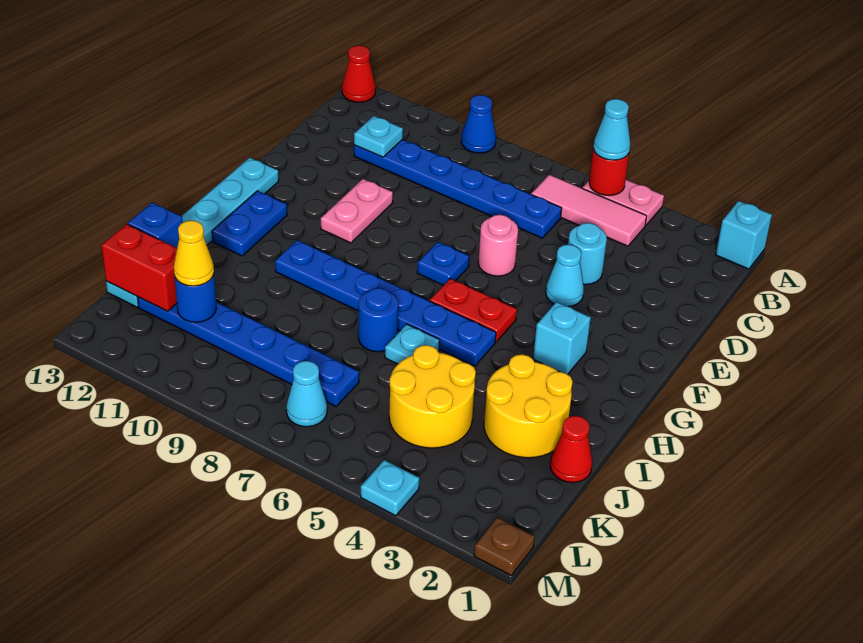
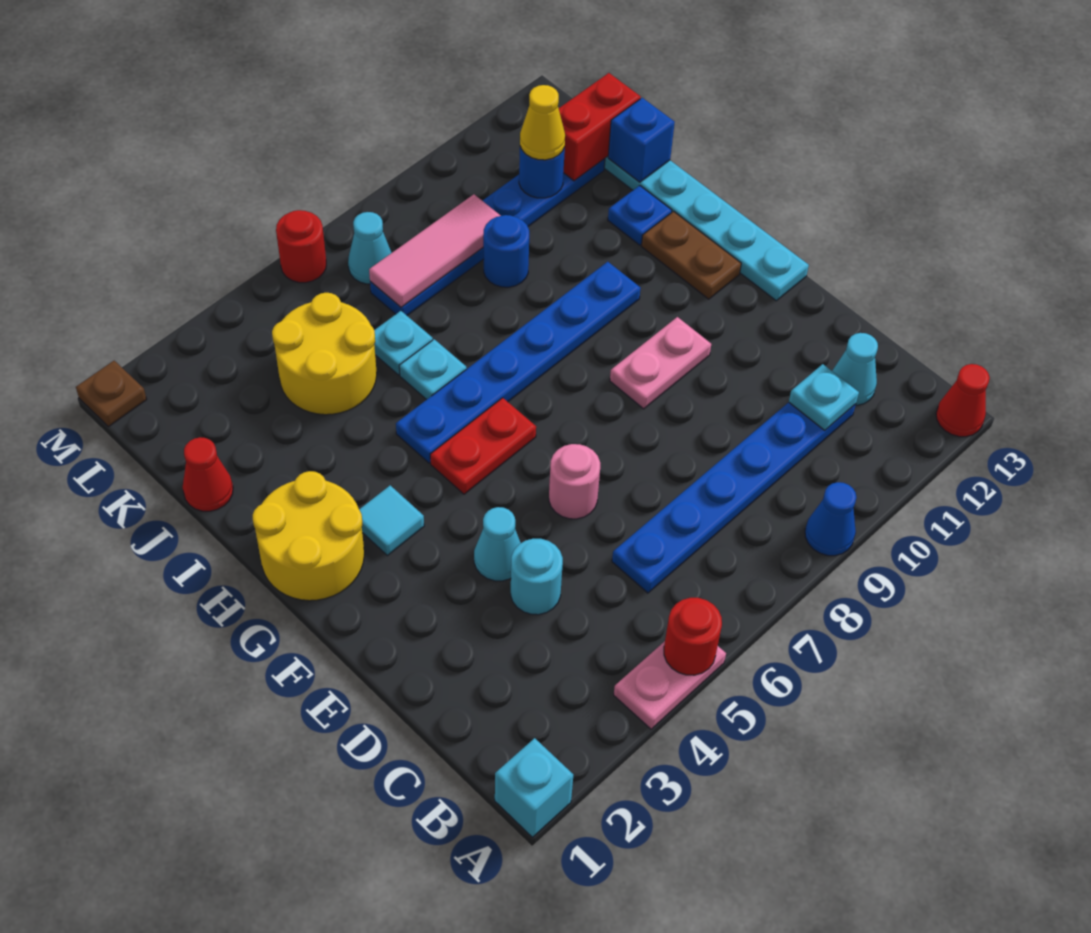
cyan 1x1 cone [594,99,630,160] -> cyan 1x1 cone moved to [832,333,878,405]
pink 1x3 tile [531,175,647,246] -> pink 1x3 tile moved to [369,194,501,307]
pink 1x2 plate [321,179,393,243] -> pink 1x2 plate turned to [610,317,711,409]
blue 1x1 plate [417,242,469,285] -> blue 1x1 plate moved to [608,186,672,245]
cyan 1x1 brick [533,302,591,374] -> cyan 1x1 tile [359,485,424,555]
blue 1x2 plate [212,191,287,256] -> brown 1x2 plate [641,211,741,299]
yellow 2x2 round brick [484,354,573,458] -> yellow 2x2 round brick moved to [253,471,364,601]
blue 1x1 round brick [358,288,398,352] -> blue 1x1 round brick moved to [483,215,529,287]
cyan 1x1 plate [361,460,419,516] -> cyan 1x1 plate moved to [374,311,433,375]
none -> red 1x1 round brick [276,210,326,283]

